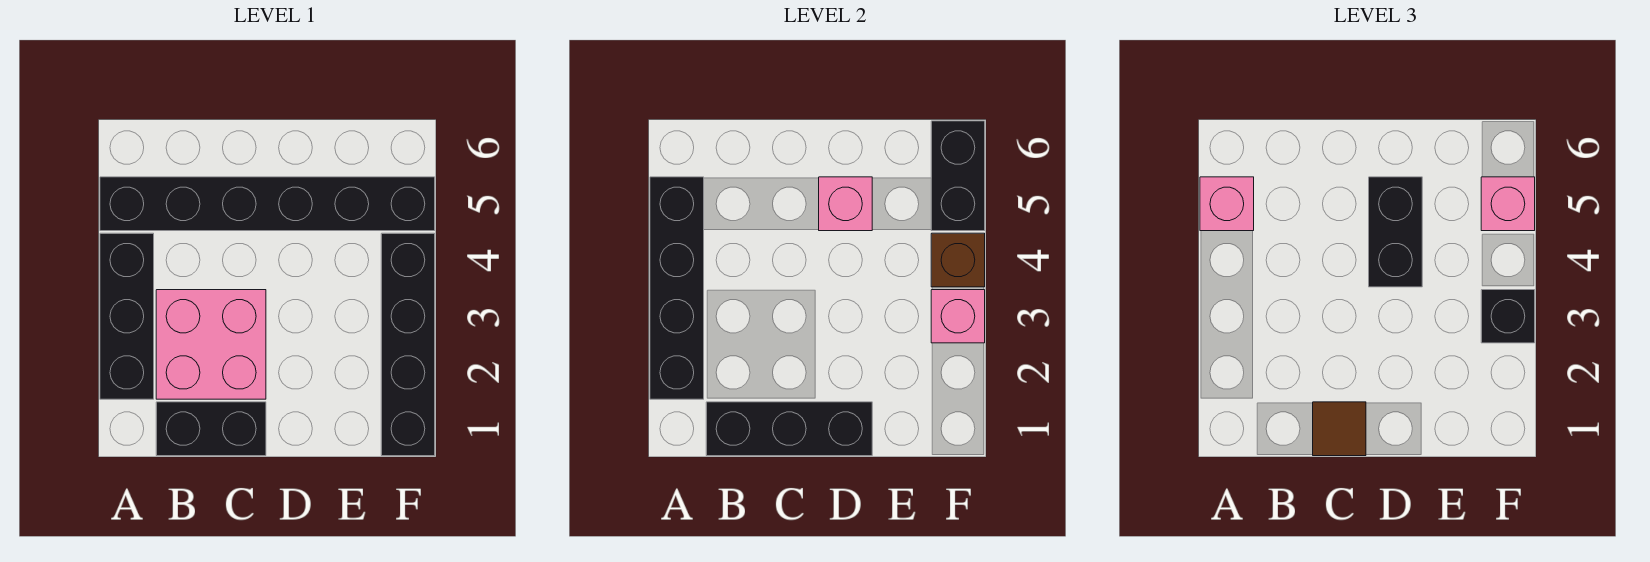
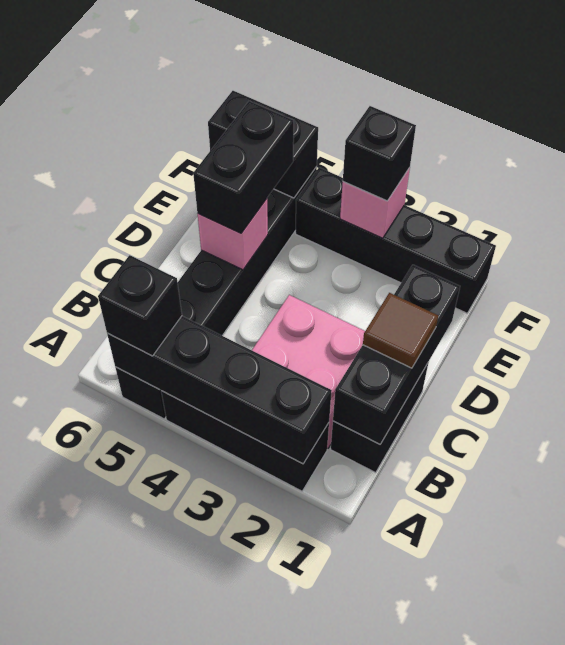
pink 1x1 brick [1200,177,1254,231] -> black 1x1 brick [98,255,182,356]
black 1x2 brick [1369,177,1422,287] -> black 1x2 brick turned to [193,101,294,233]
brown 1x1 brick [931,233,985,287] -> none
pink 1x1 brick [1481,177,1535,231] -> none

